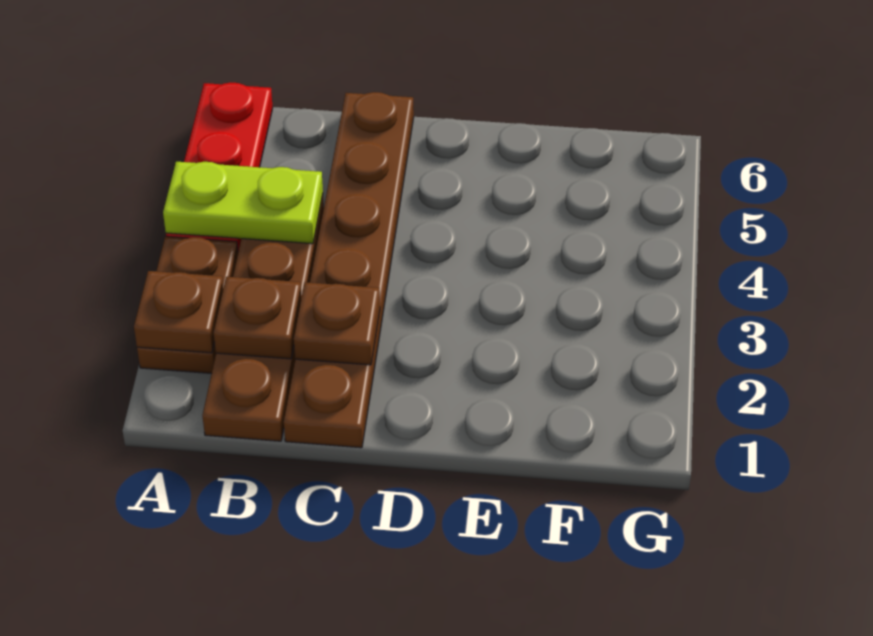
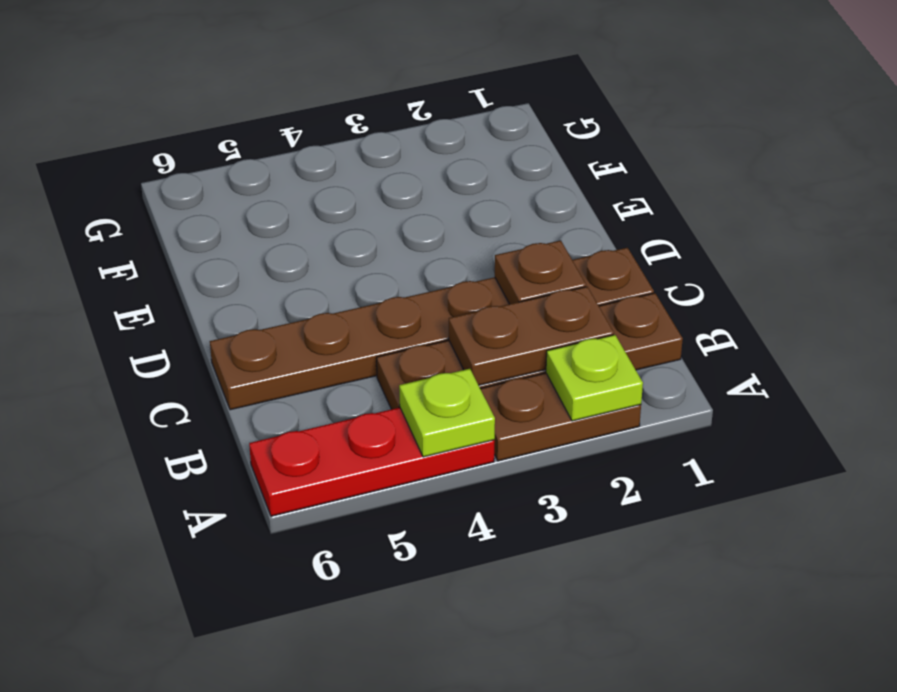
brown 1x1 plate [134,271,224,353] -> lime 1x1 plate [546,335,643,421]
lime 1x2 plate [163,162,323,244] -> lime 1x1 plate [399,369,495,457]
brown 1x1 plate [214,277,302,359] -> brown 1x2 plate [449,287,614,385]

